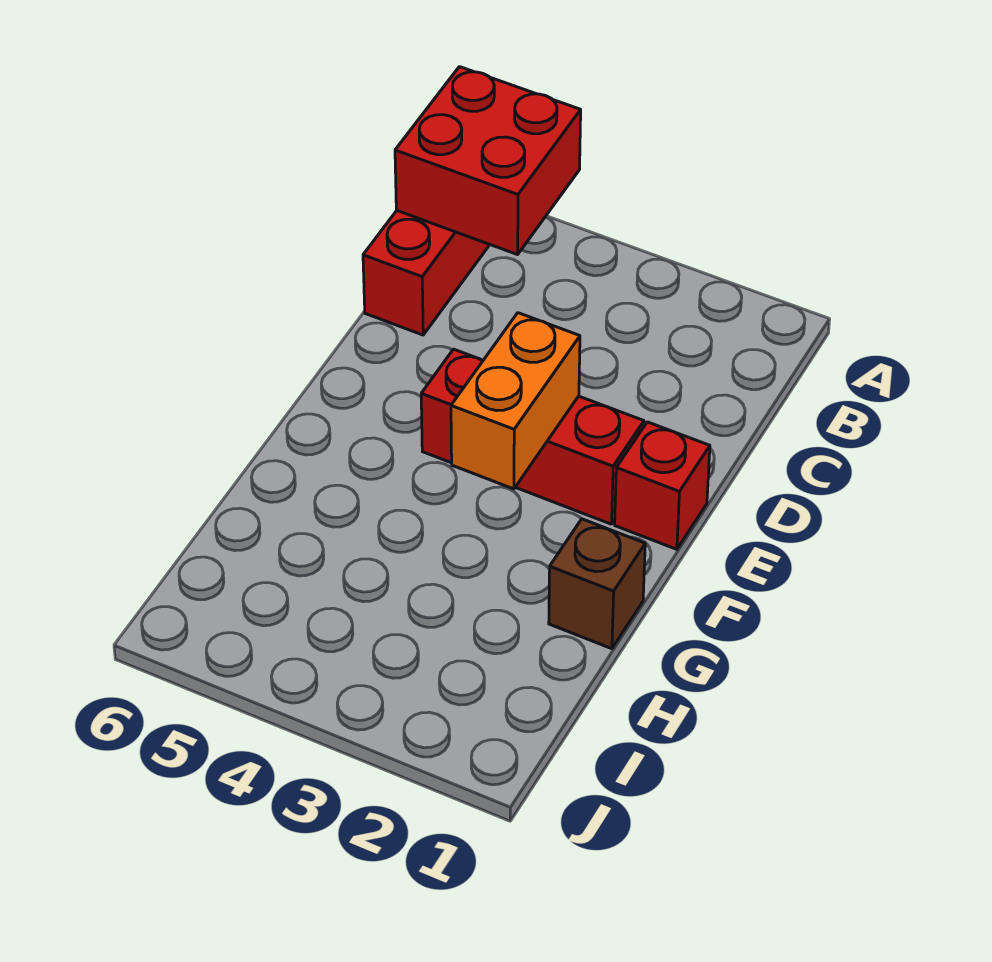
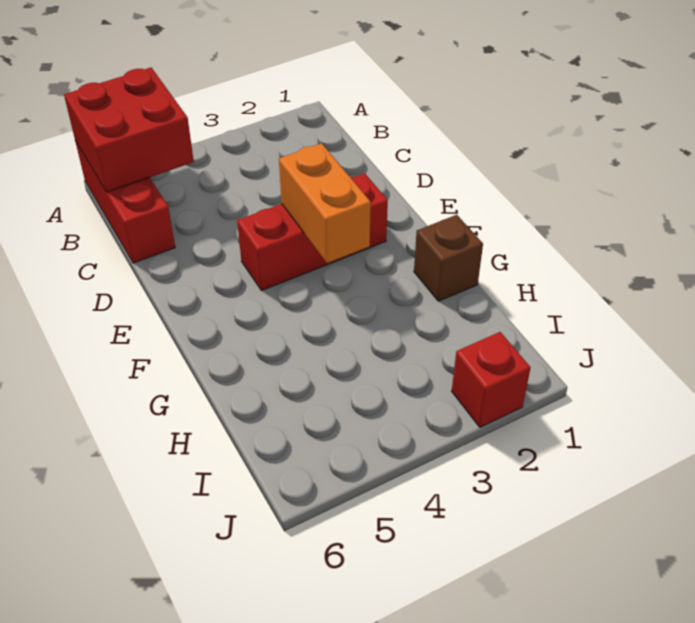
red 1x1 brick [615,422,710,549] -> red 1x1 brick moved to [452,332,531,427]

